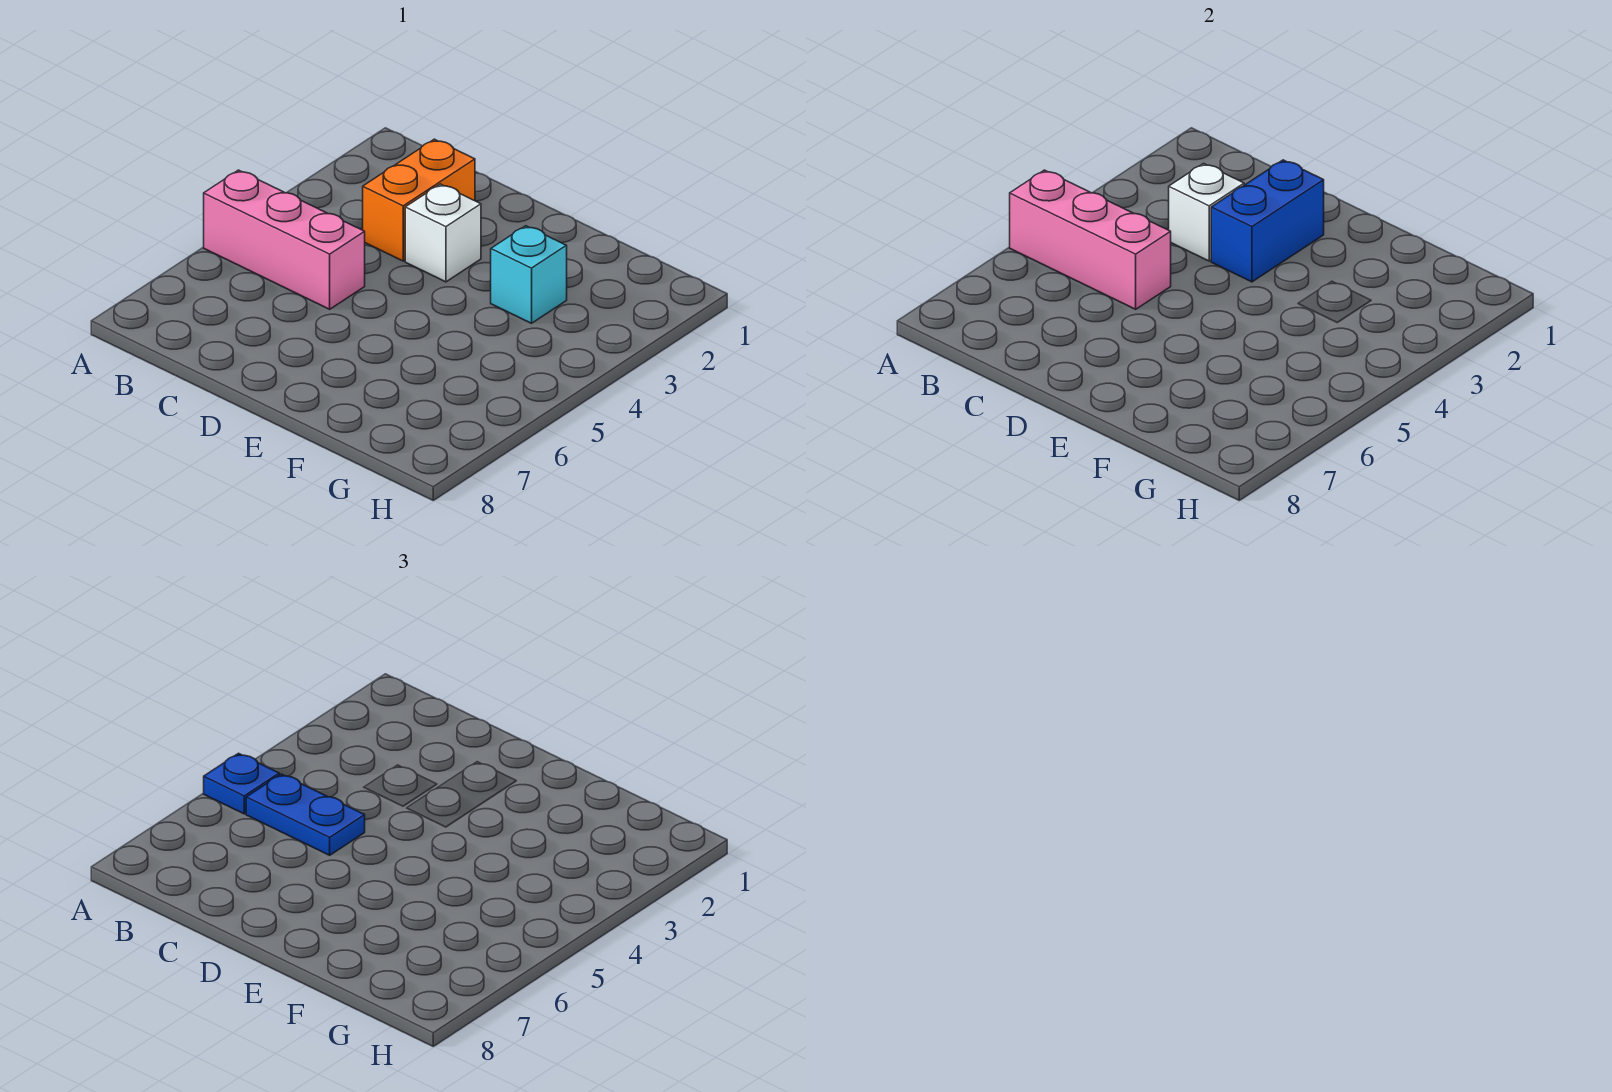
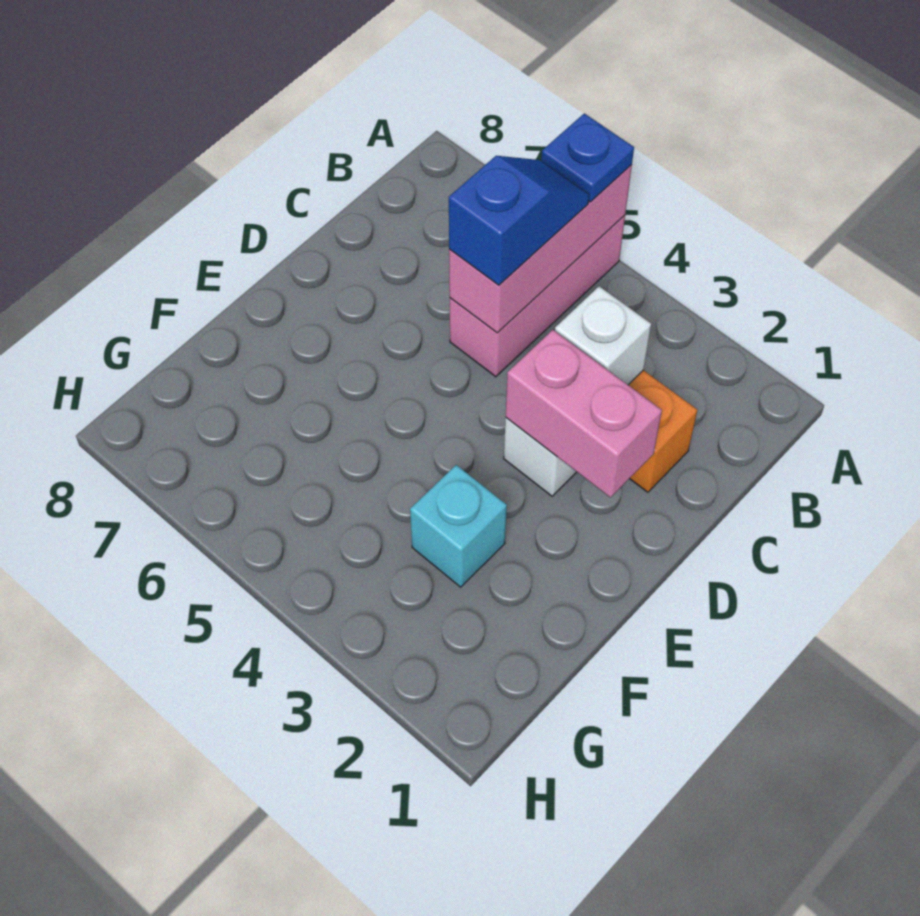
blue 1x2 plate [246,774,365,855] -> blue 1x2 slope [449,156,589,285]
blue 1x2 brick [1211,160,1324,282] -> pink 1x2 brick [506,330,662,497]

